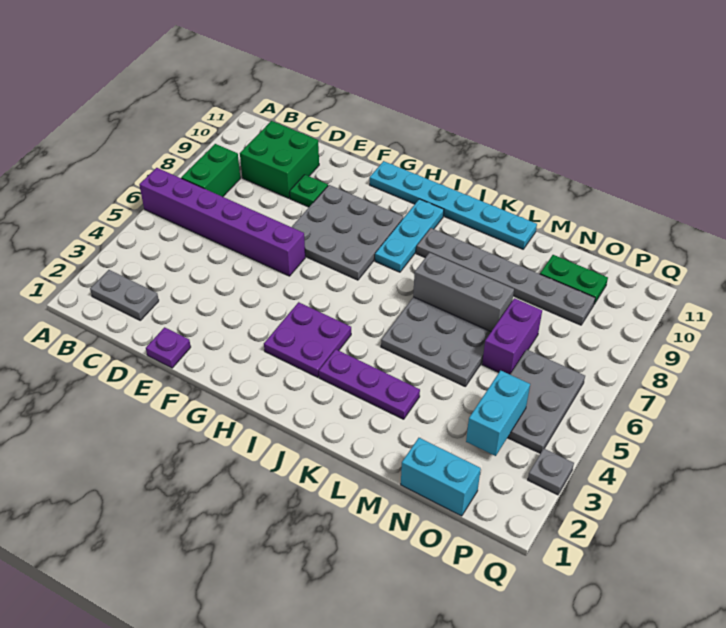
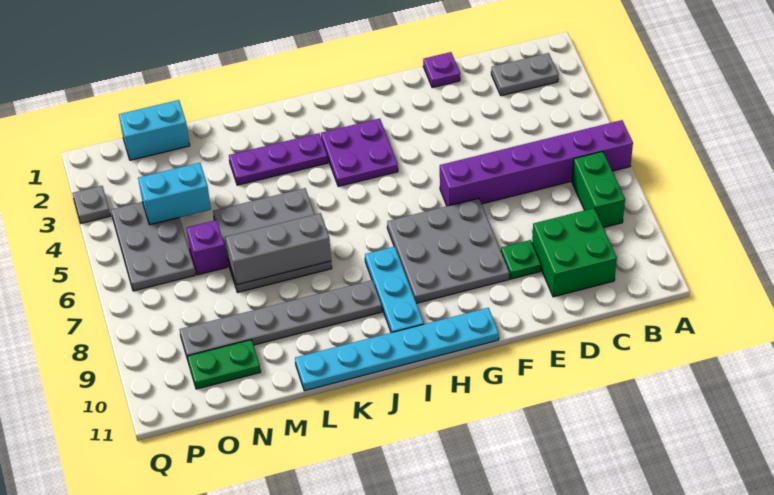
purple 1x2 brick [482,298,542,374] -> purple 1x1 brick [187,220,228,275]
cyan 1x2 brick [466,370,530,456] -> cyan 1x2 brick turned to [138,163,211,225]

